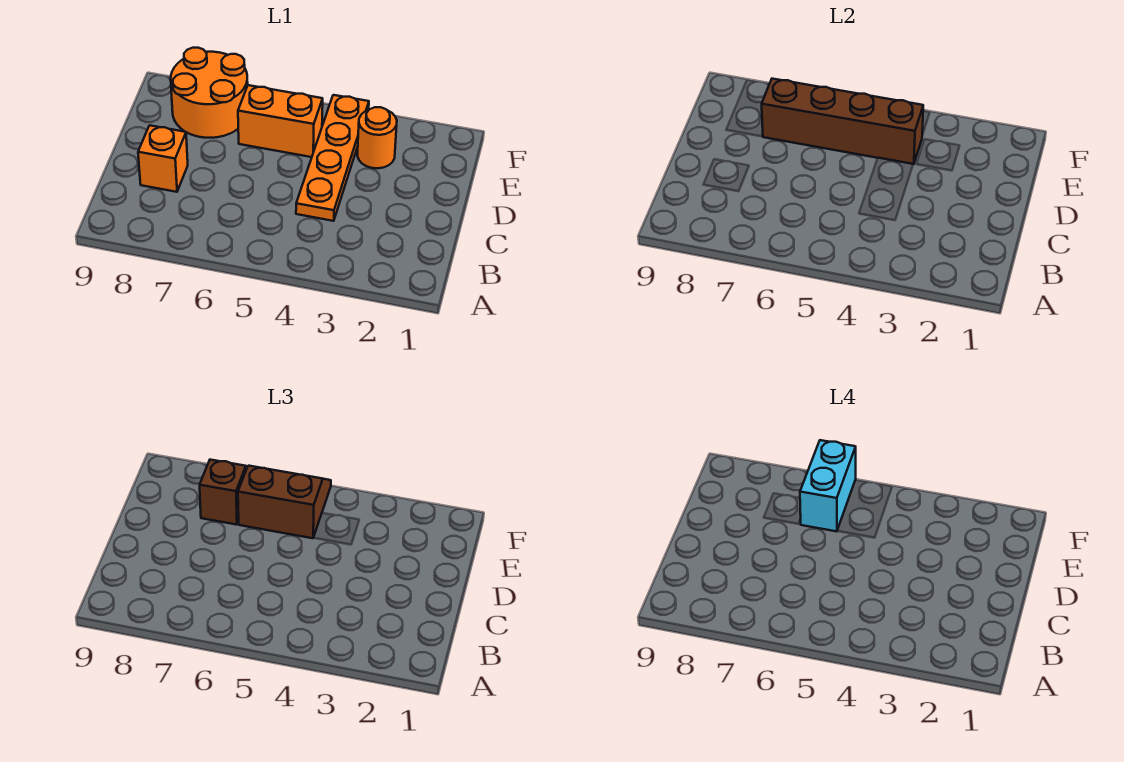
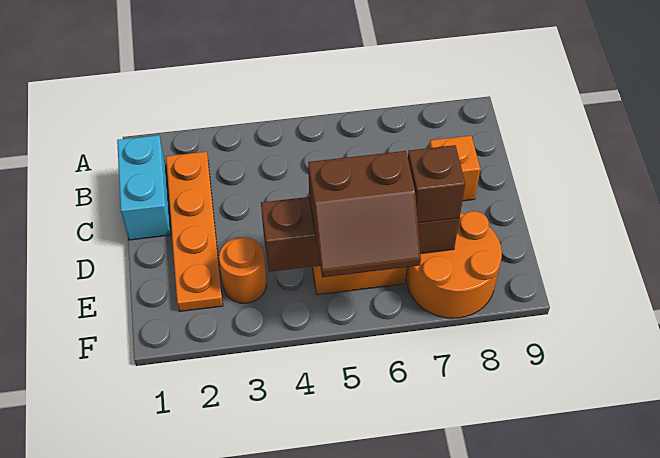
orange 1x4 plate [296,95,369,221] -> orange 1x4 plate moved to [166,152,223,312]
cyan 1x2 brick [800,440,856,531] -> cyan 1x2 brick moved to [117,135,171,240]

